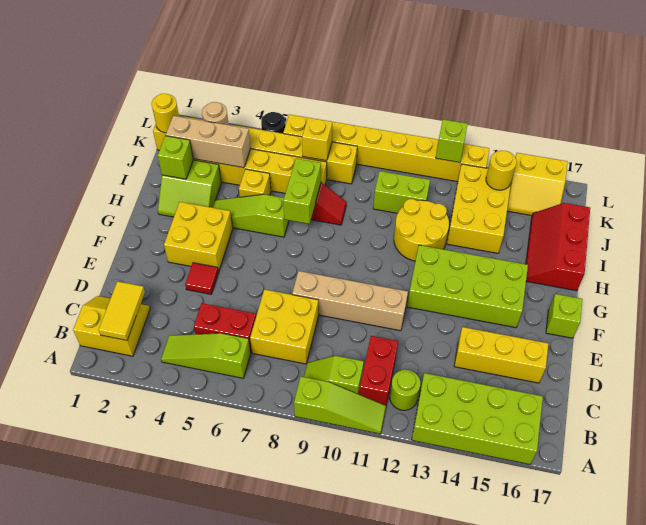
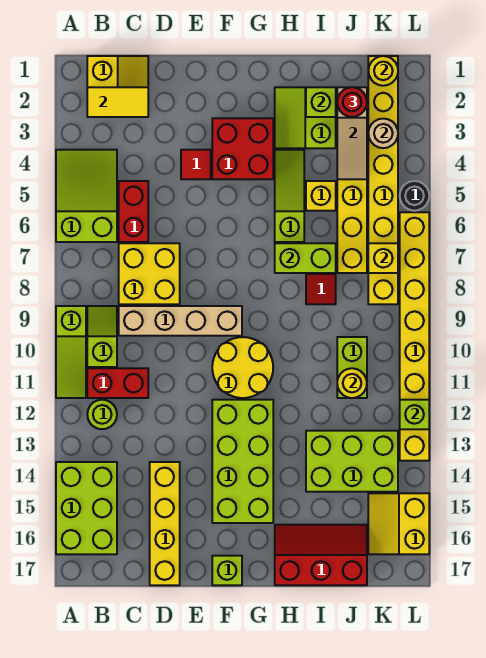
lime 2x4 brick [412,373,543,464] -> lime 2x3 brick [56,462,117,554]
lime 1x3 slope [161,333,251,378] -> lime 2x3 slope [56,150,117,242]
yellow 1x3 brick [454,327,548,383] -> yellow 1x4 brick [150,462,180,585]
tan 1x4 brick [292,271,408,331] -> tan 1x4 brick turned to [119,306,242,336]
yellow 2x2 brick [164,202,233,272] -> red 2x2 brick [212,118,273,179]
yellow 2x2 round brick [394,199,449,261] -> yellow 2x2 round brick moved to [212,337,273,398]
yellow 2x3 brick [447,164,511,253] -> lime 2x3 brick [306,431,398,492]
tan 1x3 brick [166,116,251,168] -> tan 1x3 slope [337,87,367,179]
none -> red 1x1 round brick [337,87,367,117]
yellow 1x1 round brick [486,150,516,190] -> yellow 1x1 round brick moved to [337,368,367,398]

